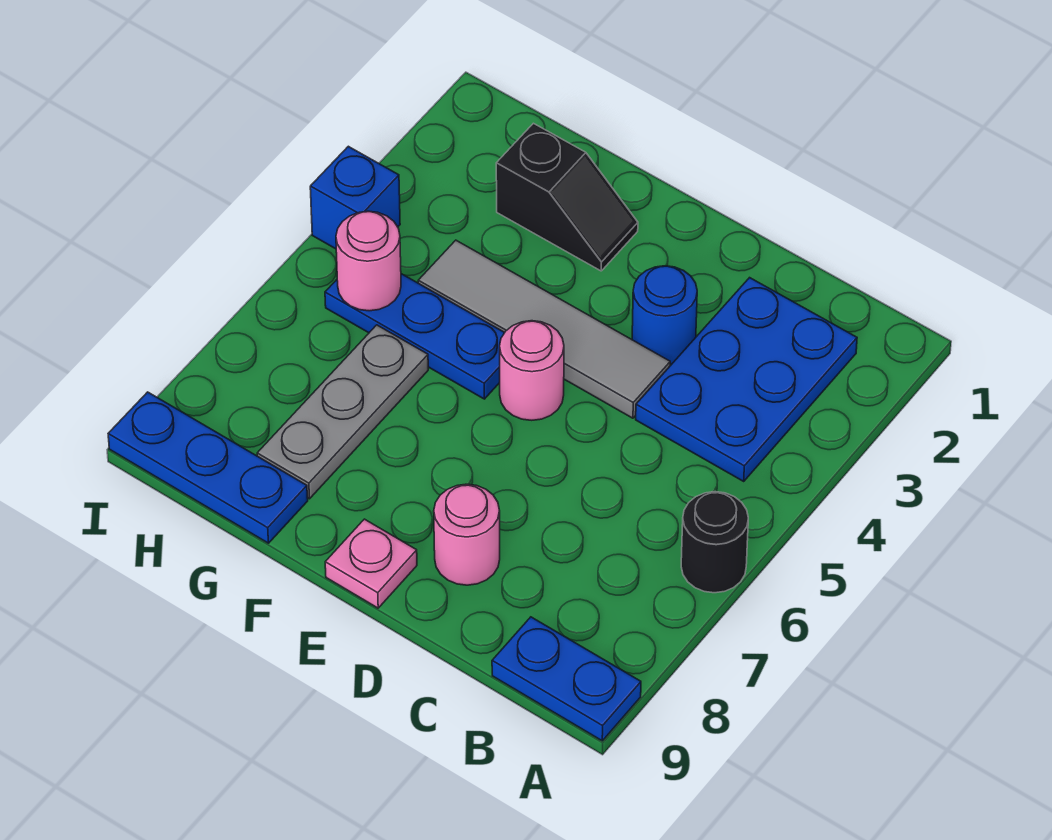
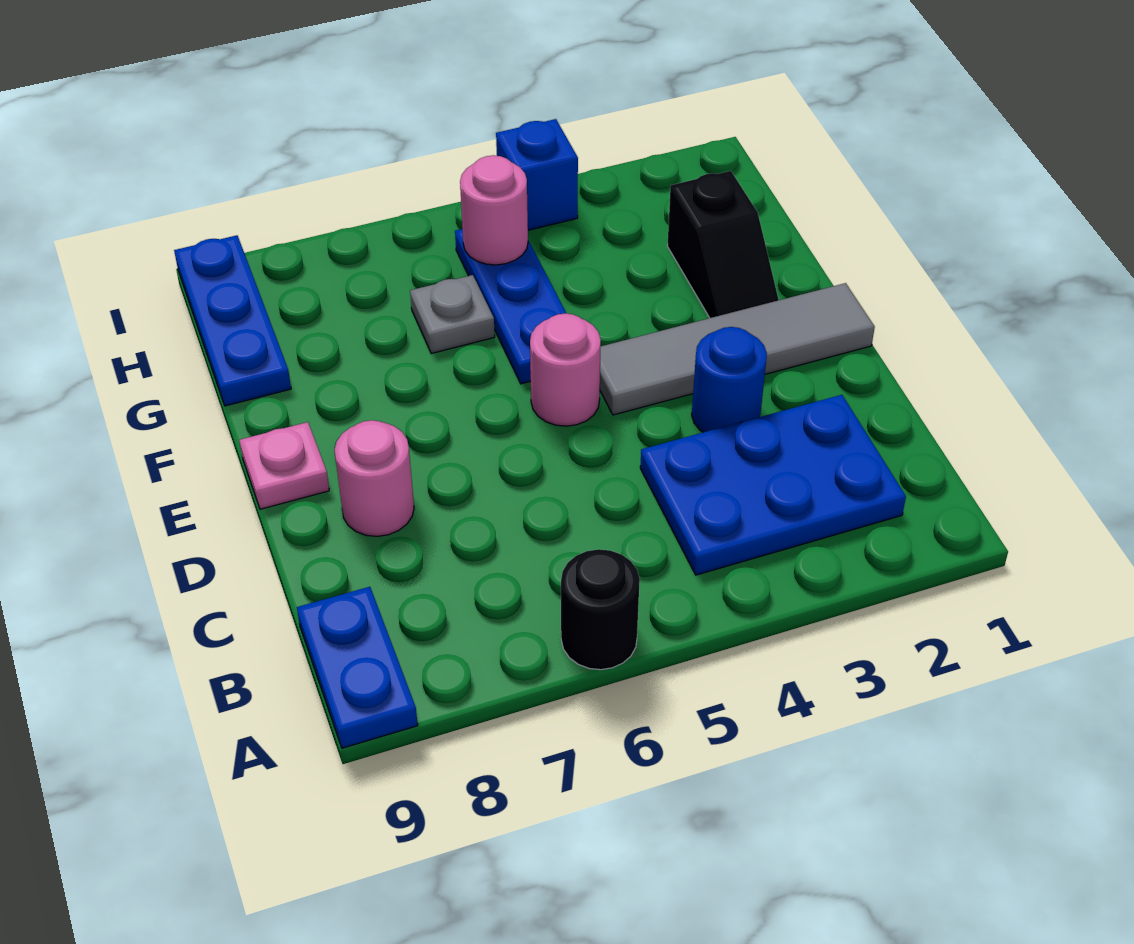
grey 1x4 tile [418,240,670,418] -> grey 1x4 tile turned to [600,283,875,415]
grey 1x3 plate [257,325,428,499] -> grey 1x1 plate [410,275,495,353]

